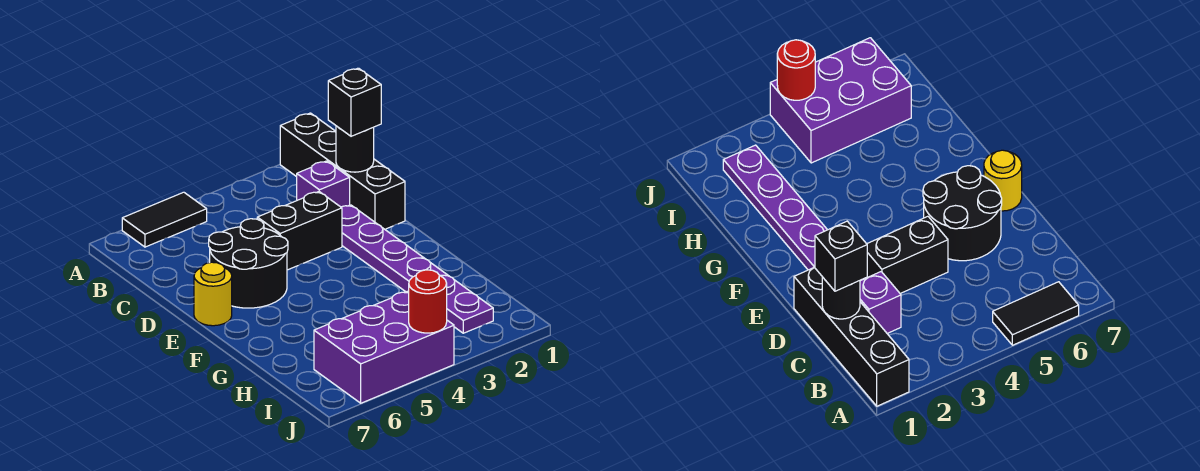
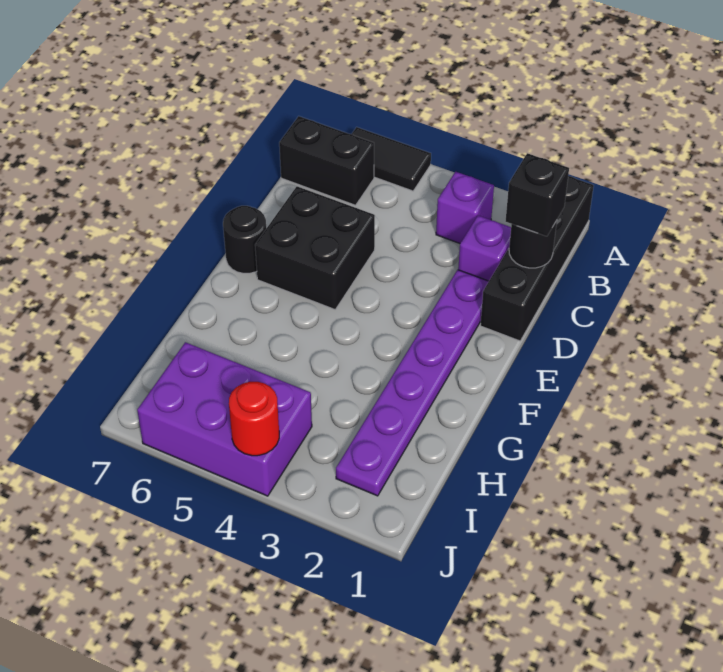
none -> purple 1x1 brick [436,172,494,243]
black 1x2 brick [257,192,342,270] -> black 1x2 brick moved to [279,116,374,205]
black 2x2 round brick [209,219,288,308] -> black 2x2 brick [255,186,375,309]
yellow 1x1 round brick [194,262,232,326] -> black 1x1 round brick [223,206,266,273]

